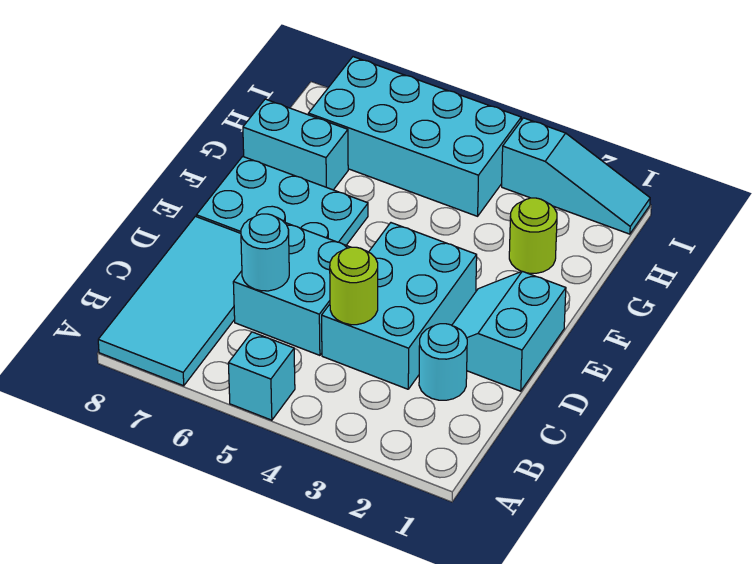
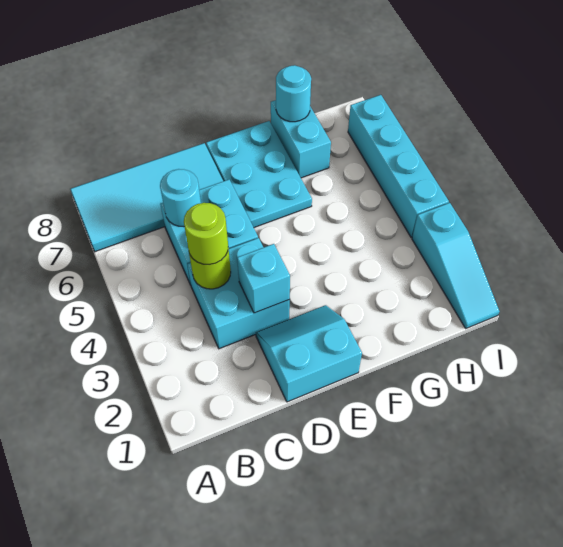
cyan 1x1 brick [228,332,295,420] -> cyan 1x1 brick moved to [237,244,290,313]
cyan 1x1 round brick [419,324,467,400] -> cyan 1x1 round brick moved to [276,65,311,122]
cyan 2x3 brick [322,223,477,389] -> cyan 2x2 brick [187,238,290,349]
lime 1x1 round brick [509,198,557,273] -> lime 1x1 round brick moved to [184,203,228,265]
cyan 2x4 brick [308,57,521,216] -> cyan 1x4 brick [348,95,449,237]

